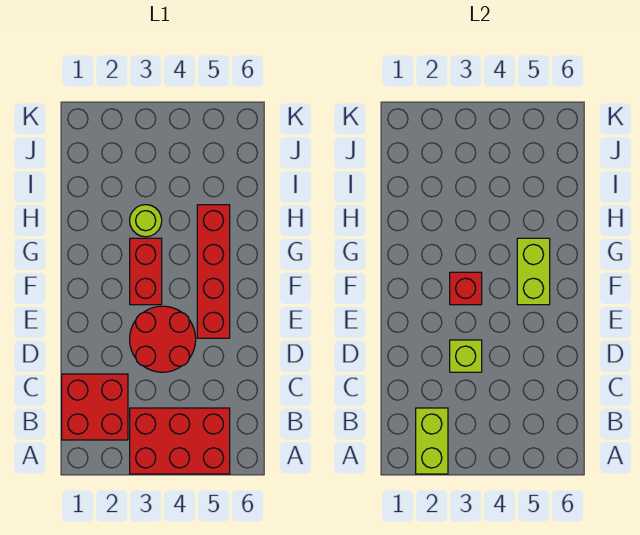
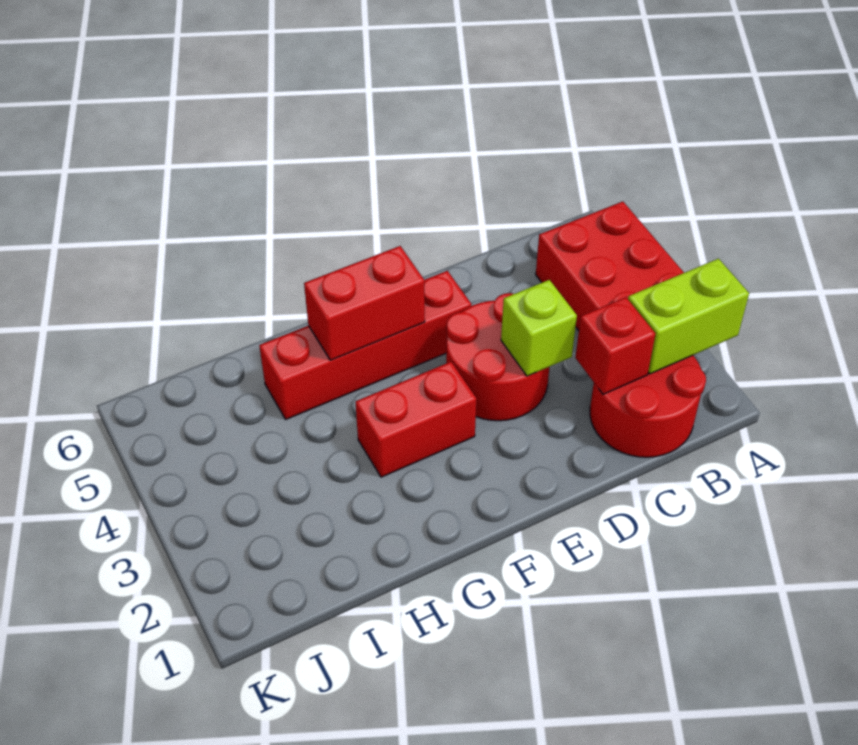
red 2x2 brick [62,374,128,440] -> red 2x2 round brick [590,355,706,457]
red 1x1 brick [450,272,482,305] -> red 1x1 brick moved to [575,297,655,394]
lime 1x2 brick [517,238,550,305] -> red 1x2 brick [304,246,425,360]
lime 1x1 round brick [130,205,162,237] -> none

